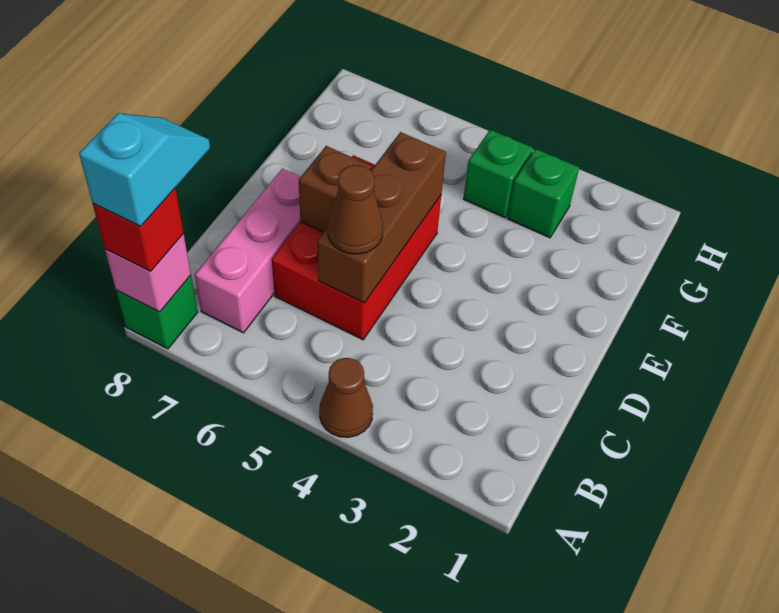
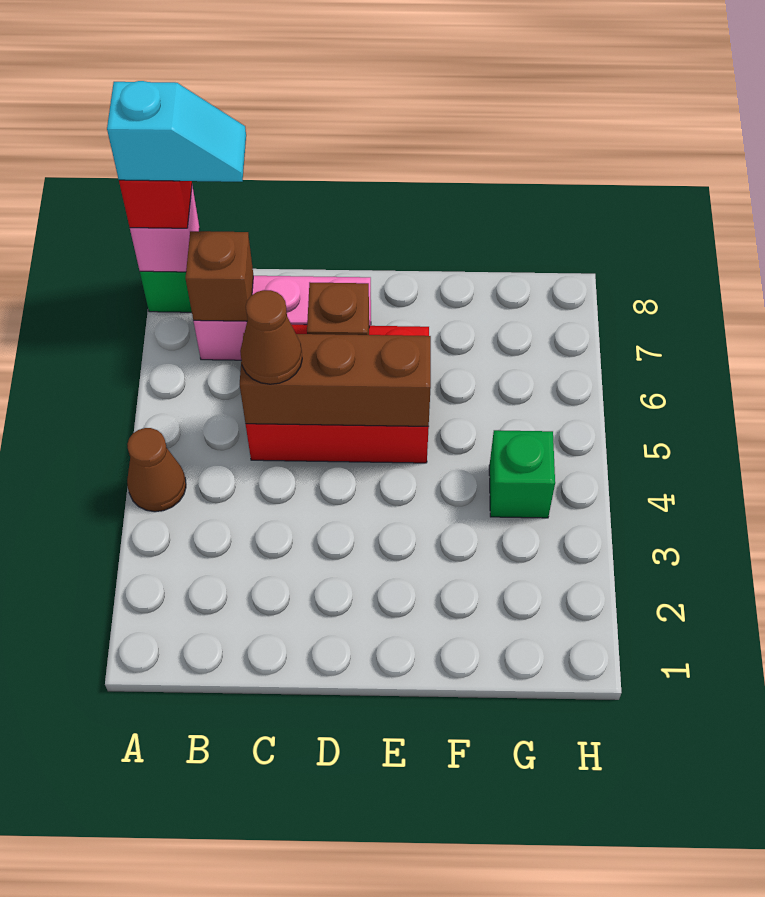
none -> brown 1x1 brick [186,231,253,321]
green 1x1 brick [507,149,579,238] -> none

